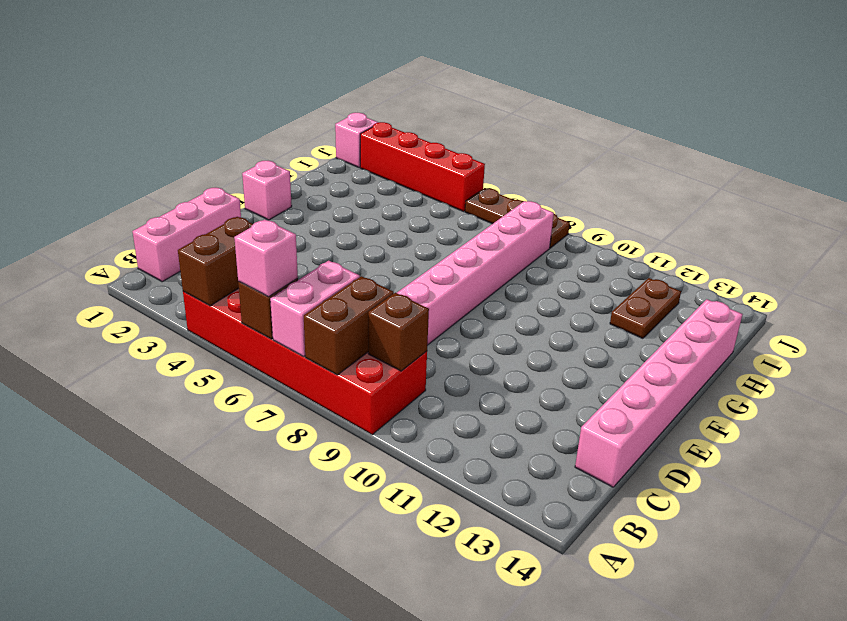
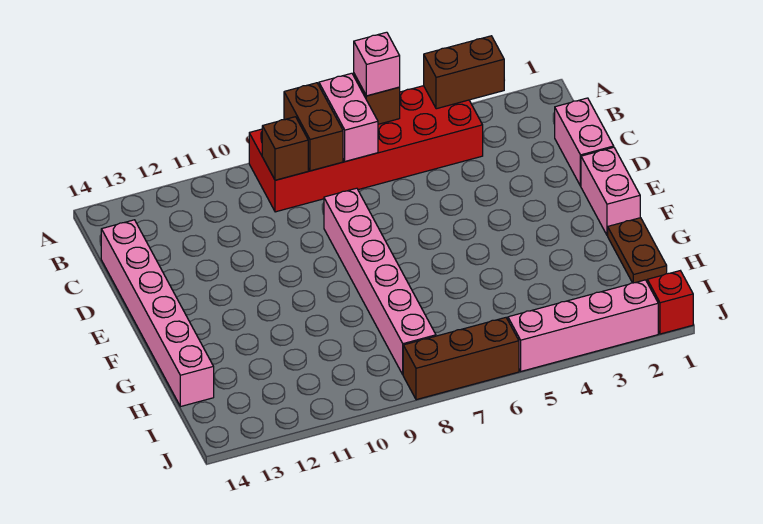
brown 1x2 brick [178,217,253,306] -> brown 1x2 brick turned to [424,36,504,109]
pink 1x3 brick [132,188,241,282] -> pink 1x2 brick [555,98,614,186]
pink 1x1 brick [242,161,292,220] -> pink 1x2 brick [581,147,640,235]
brown 1x2 plate [610,278,681,338] -> brown 1x2 plate moved to [608,218,667,283]
pink 1x1 brick [335,113,378,167] -> red 1x1 brick [647,271,693,334]
red 1x4 brick [360,122,485,211] -> pink 1x4 brick [508,280,658,371]
brown 1x3 plate [465,188,570,248] -> brown 1x3 brick [403,318,519,400]

